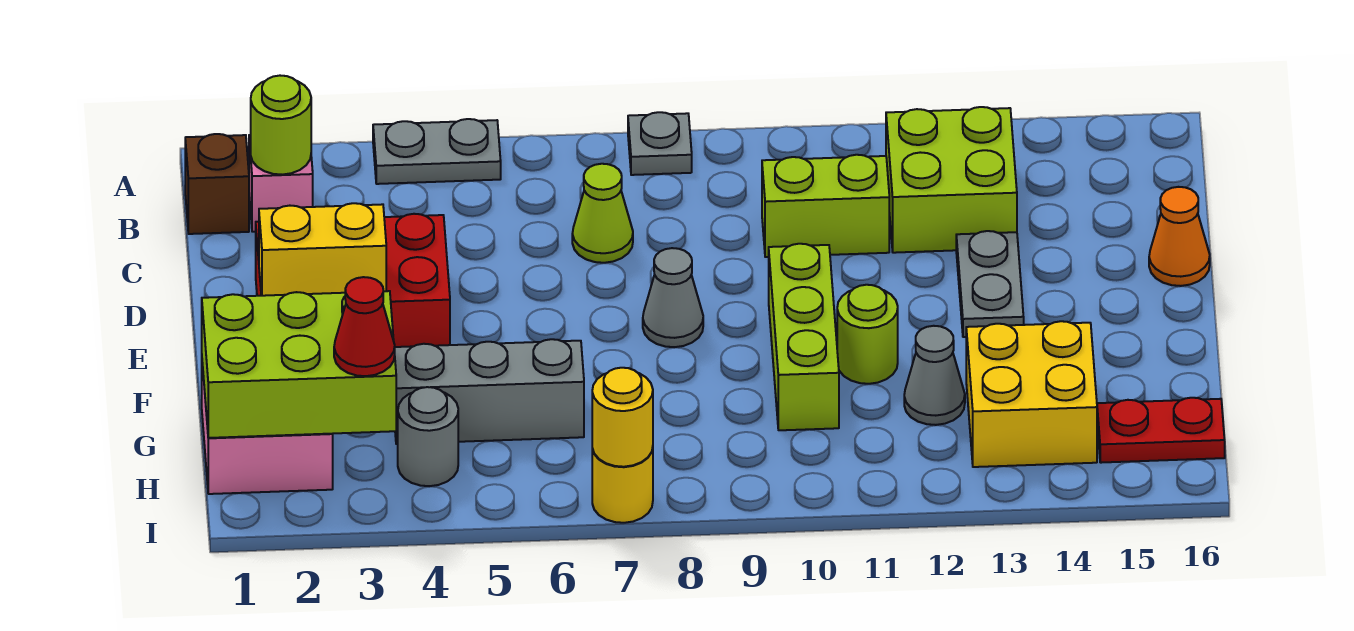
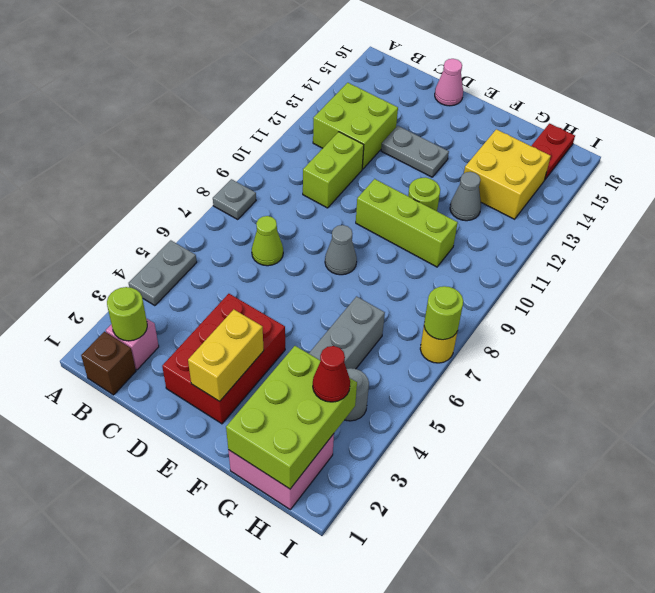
orange 1x1 cone [1149,187,1210,286] -> pink 1x1 cone [435,59,463,106]
yellow 1x1 round brick [592,368,653,467] -> lime 1x1 round brick [424,286,463,340]

